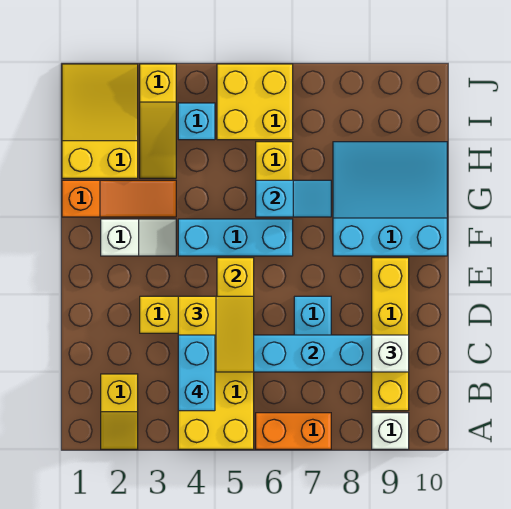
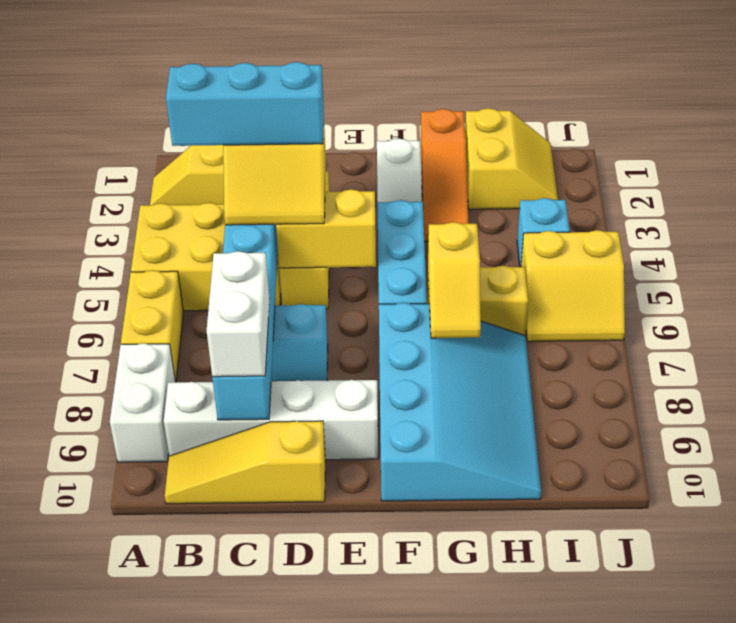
orange 1x2 brick [256,413,331,449] -> yellow 1x2 brick [121,270,183,382]
white 1x1 brick [372,413,409,449] -> white 1x2 brick [110,343,175,462]
cyan 1x2 brick [178,335,215,411] -> cyan 1x3 brick [166,62,324,146]
yellow 1x4 brick [372,258,409,411] -> white 1x4 brick [164,380,378,460]
white 1x1 brick [372,335,409,372] -> white 1x2 brick [207,251,270,377]
cyan 3x3 slope [333,142,447,256] -> cyan 3x4 slope [379,303,541,501]
cyan 1x2 slope [256,180,331,217] -> yellow 1x2 slope [428,222,481,338]
yellow 2x3 slope [62,64,138,178] -> yellow 2x2 slope [465,108,558,209]
yellow 1x3 slope [140,64,176,178] -> yellow 1x3 slope moved to [165,421,326,504]
yellow 2x2 brick [217,64,293,140] -> yellow 2x2 slope [521,230,625,342]

